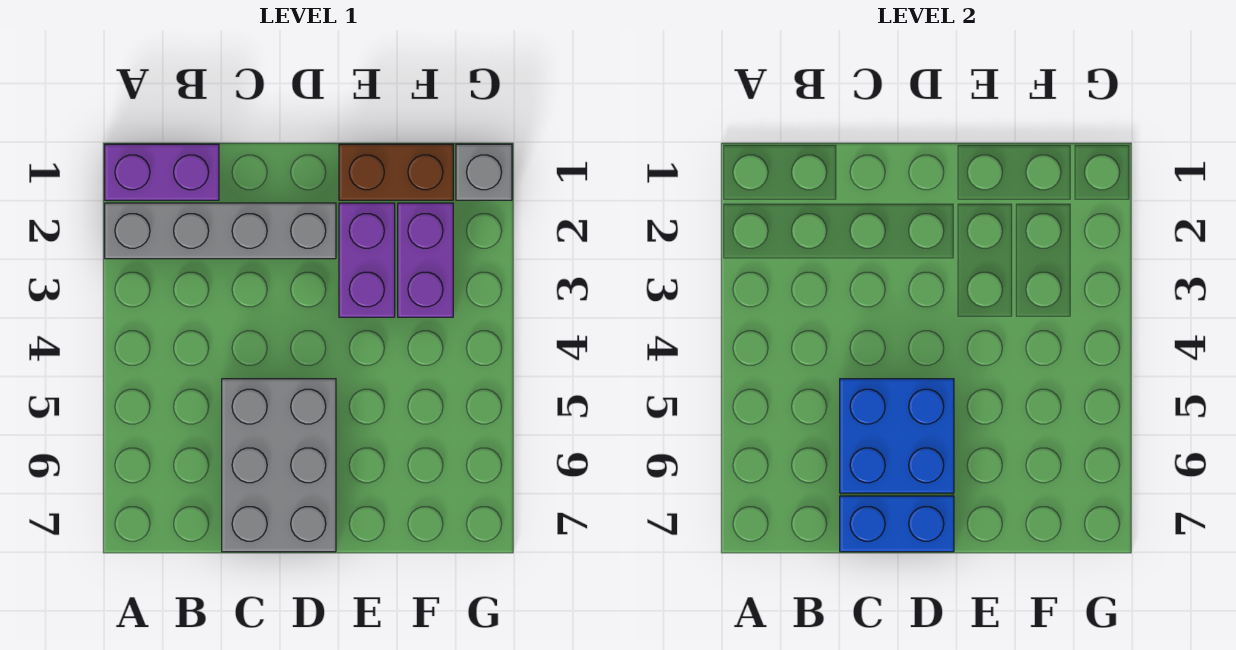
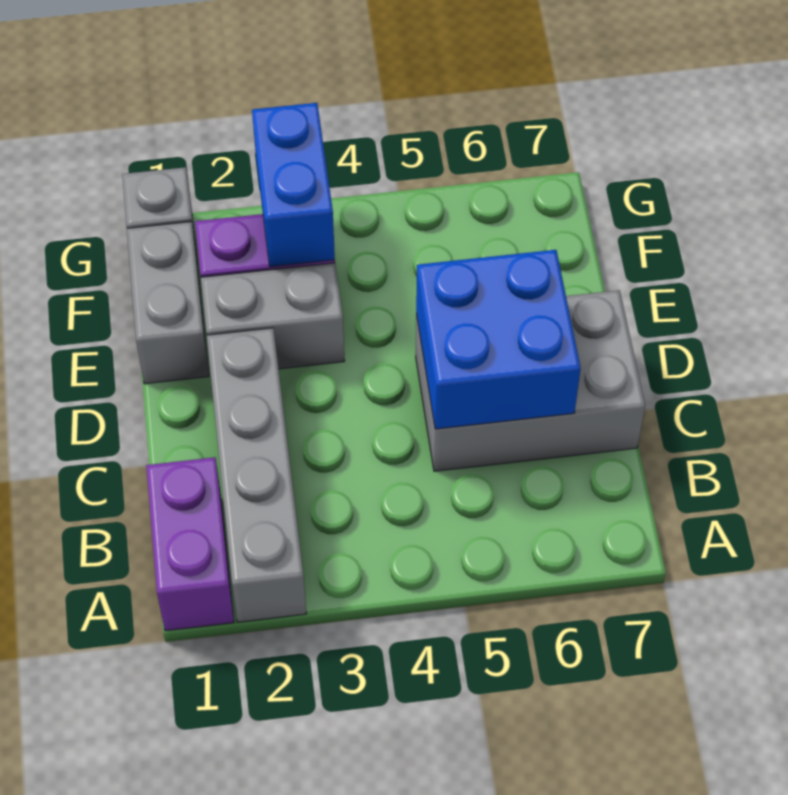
blue 1x2 brick [840,496,954,552] -> blue 1x2 brick moved to [252,103,335,267]
brown 1x2 brick [339,144,453,200] -> grey 1x2 brick [127,222,209,384]
purple 1x2 brick [339,203,395,317] -> grey 1x2 brick [201,263,344,369]

